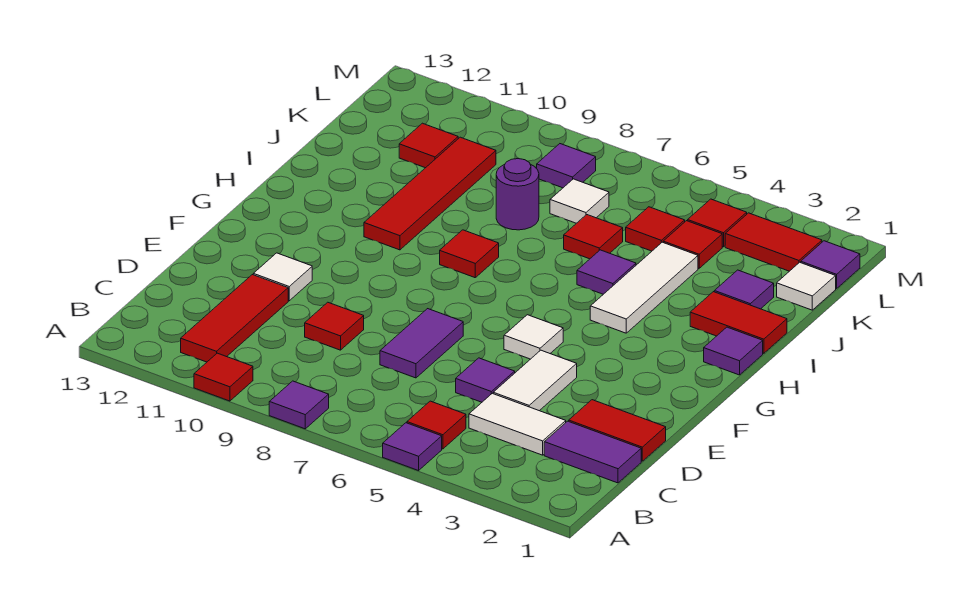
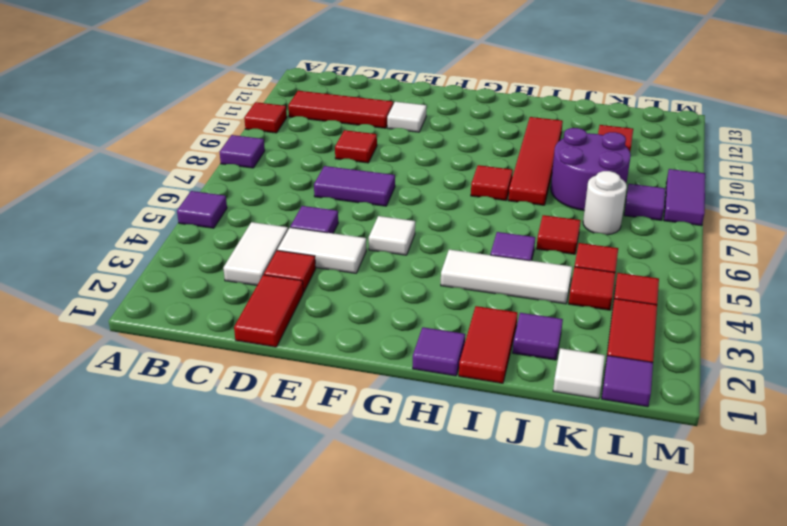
red 1x1 tile [407,401,466,449] -> red 1x1 tile moved to [264,250,316,292]
purple 1x2 tile [544,421,641,483] -> purple 1x2 tile moved to [664,169,705,226]
red 1x4 tile [364,137,496,250] -> red 1x4 tile turned to [508,117,563,205]
purple 1x1 round brick [496,159,539,230] -> purple 2x2 round brick [551,128,631,210]
white 1x1 tile [550,179,609,223] -> white 1x1 round brick [583,171,627,235]

